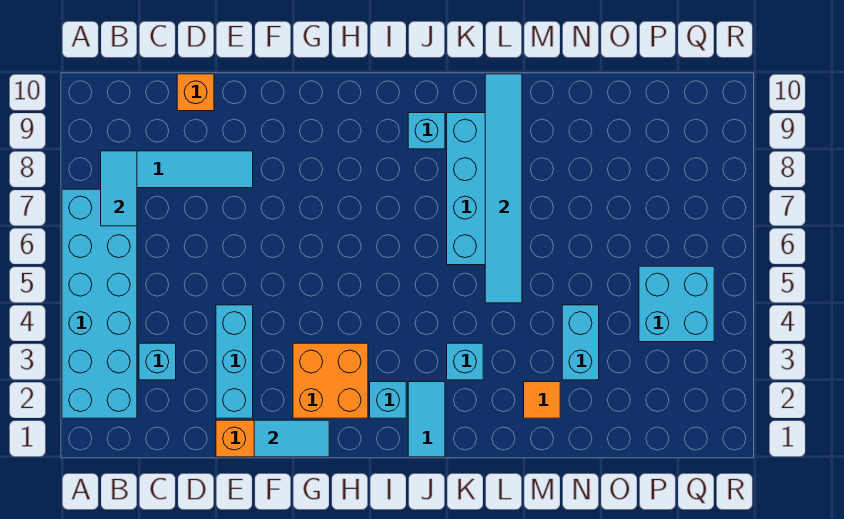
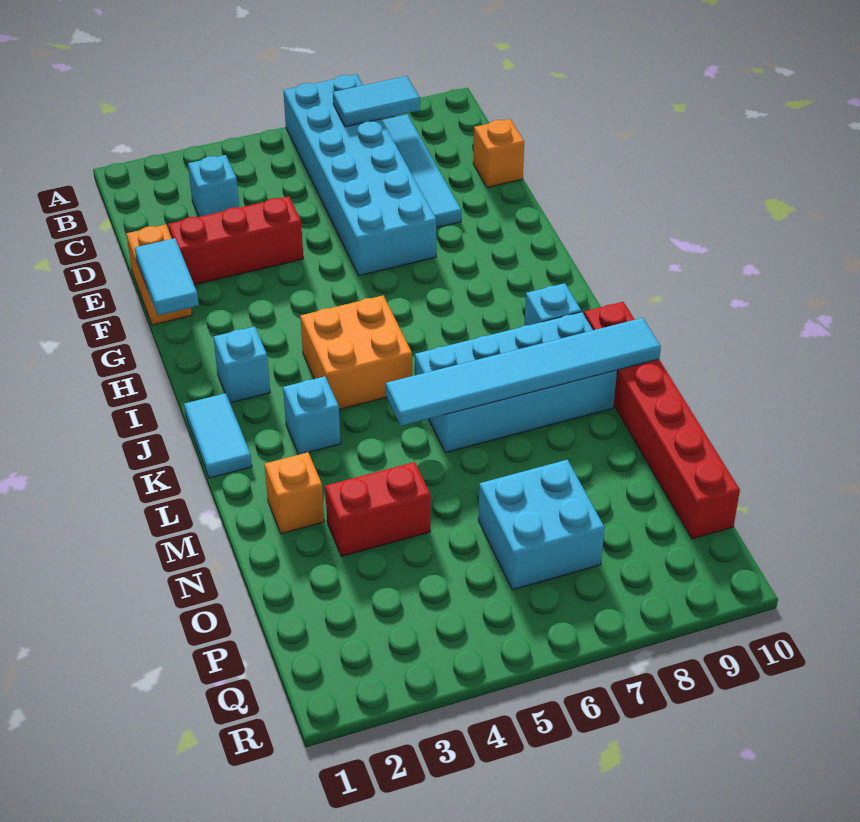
cyan 2x6 brick [62,189,137,418] -> cyan 2x6 brick turned to [283,74,436,276]
cyan 1x3 brick [216,305,253,418] -> red 1x3 brick [168,196,304,285]
orange 2x2 brick [293,343,368,418] -> orange 2x2 brick moved to [300,296,412,409]
cyan 1x2 tile [408,382,445,457] -> cyan 1x2 tile turned to [184,393,252,478]
none -> red 1x6 brick [584,302,740,539]
orange 1x1 tile [524,382,560,418] -> orange 1x1 brick [264,452,324,534]
cyan 1x2 brick [562,305,599,380] -> red 1x2 brick [325,462,431,556]
cyan 2x2 brick [639,266,714,342] -> cyan 2x2 brick moved to [478,460,605,590]

